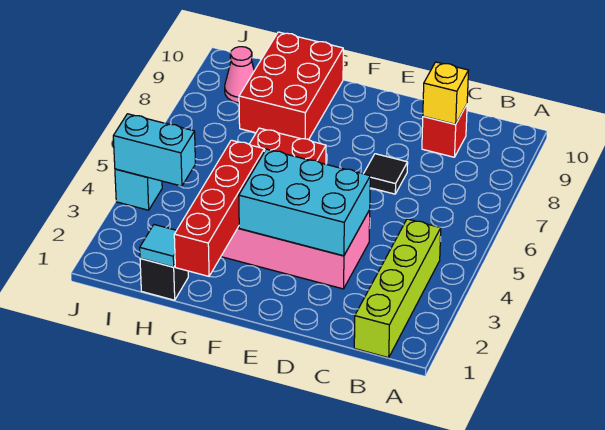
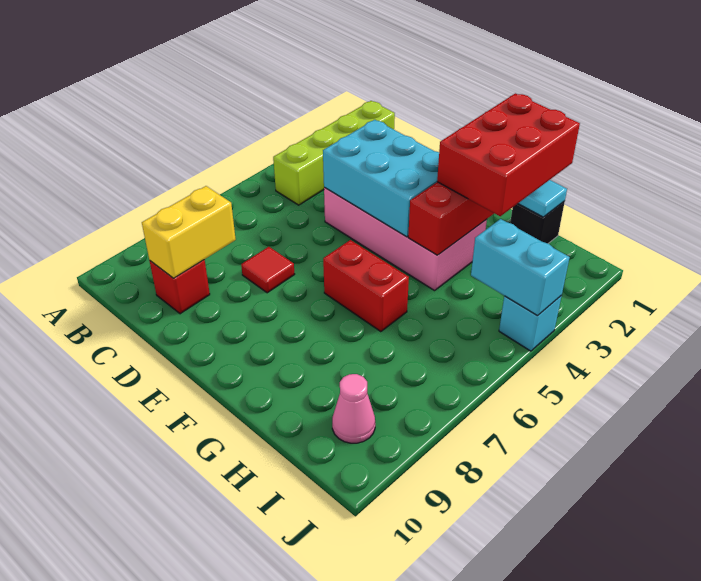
yellow 1x1 brick [423,62,468,124] -> yellow 1x2 brick [142,186,236,278]
black 1x1 tile [364,154,408,194] -> red 1x1 tile [241,247,295,293]
red 2x3 brick [239,32,343,140] -> red 2x3 brick moved to [437,93,580,216]

